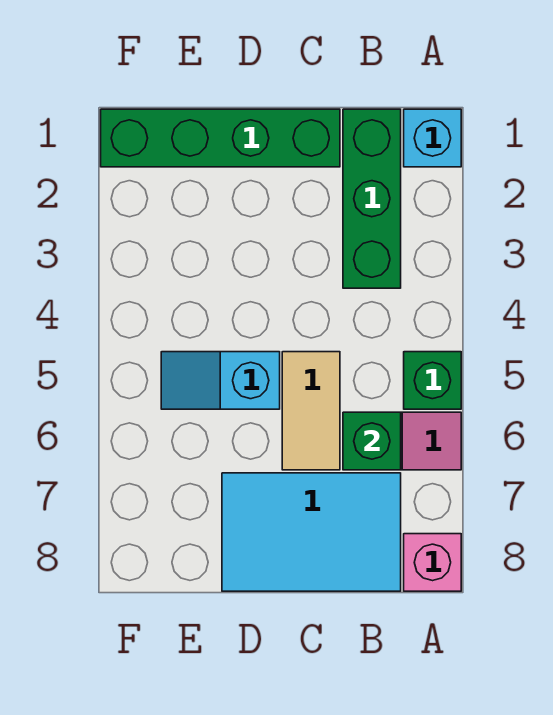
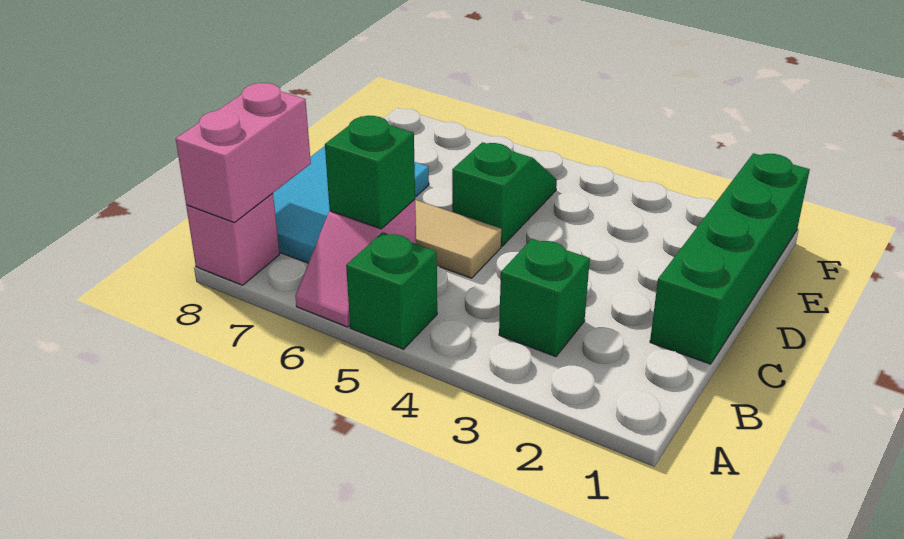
cyan 1x1 brick [404,109,461,167] -> none
none -> pink 1x2 brick [176,83,311,222]
green 1x3 brick [343,109,401,288] -> green 1x1 brick [499,239,590,357]
cyan 1x2 slope [161,352,280,409] -> green 1x2 slope [452,142,557,246]

